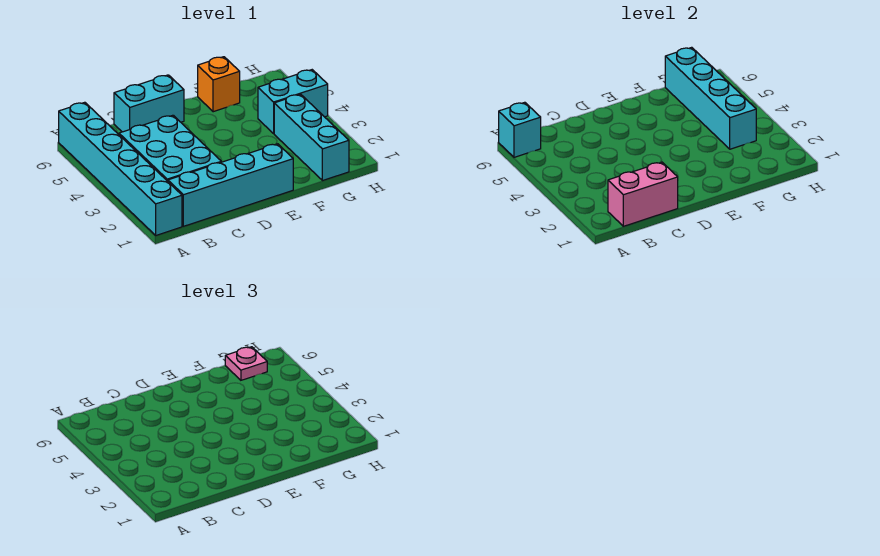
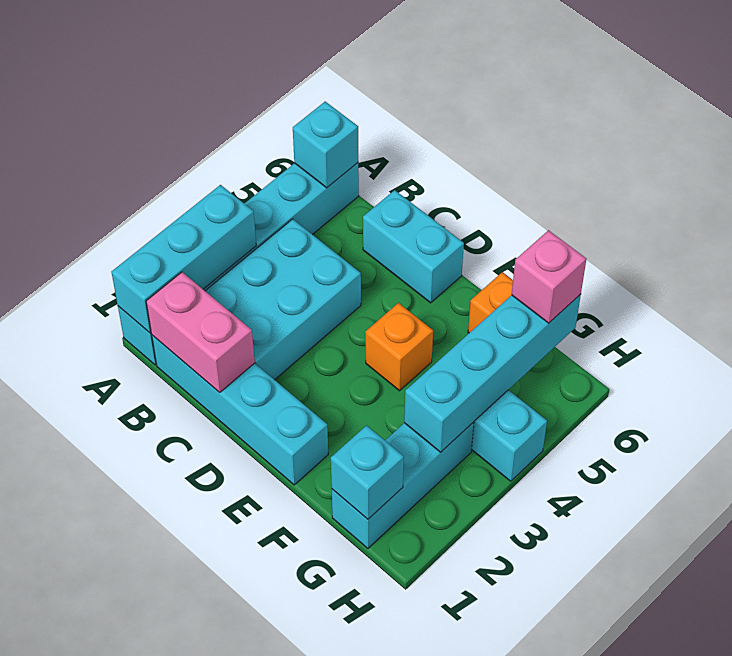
none -> cyan 1x3 brick [111,185,256,333]
none -> orange 1x1 brick [365,303,433,391]
none -> cyan 1x1 brick [331,425,404,519]
pink 1x1 plate [225,347,267,380] -> pink 1x1 brick [512,230,586,323]

